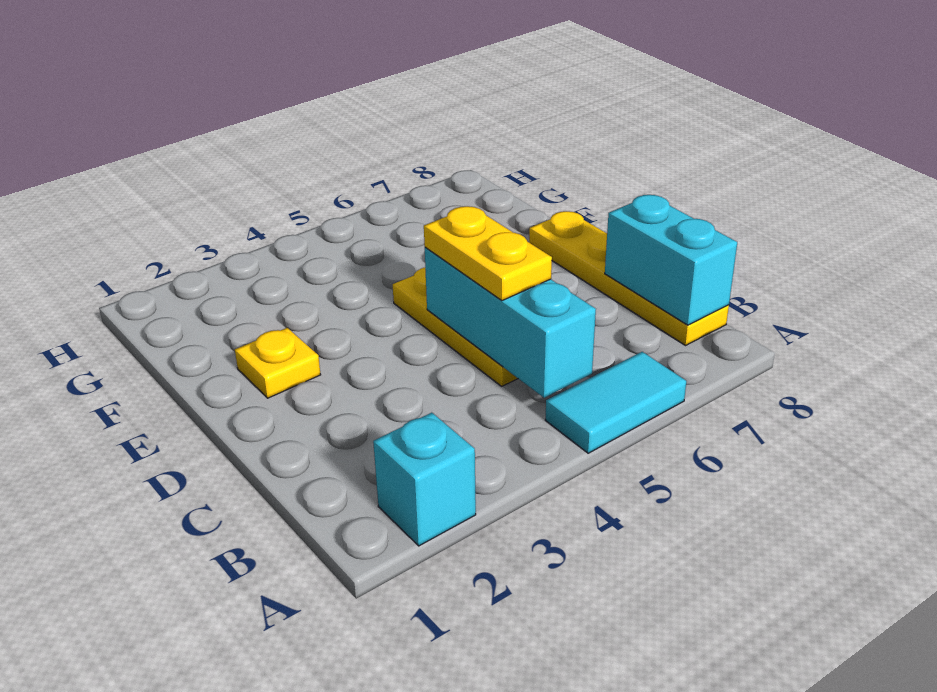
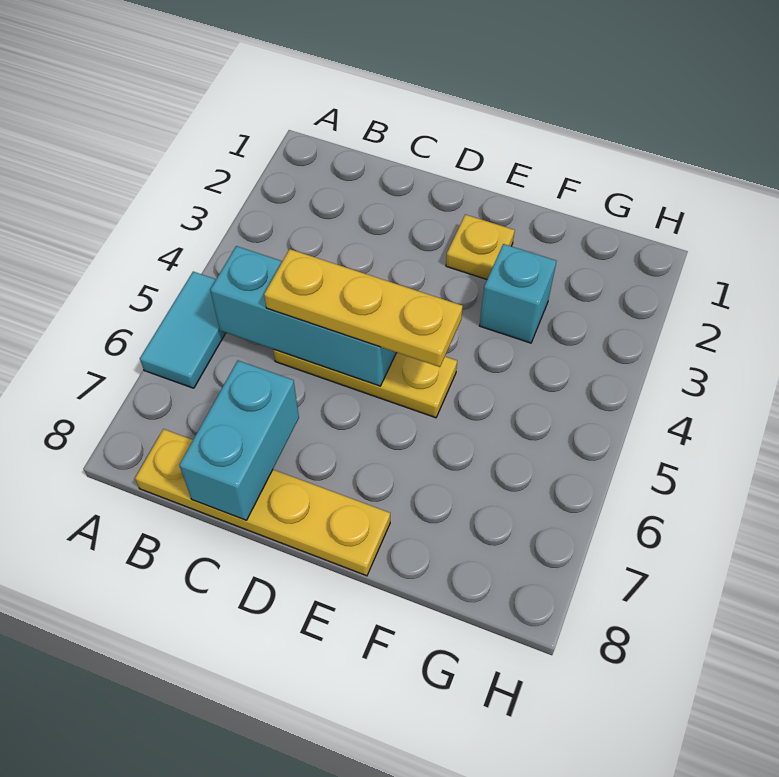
cyan 1x1 brick [373,413,476,546] -> cyan 1x1 brick moved to [480,244,556,343]
cyan 1x2 brick [605,195,737,325] -> cyan 1x2 brick turned to [179,361,299,520]
yellow 1x2 plate [424,206,552,301] -> yellow 1x3 plate [264,249,463,367]

